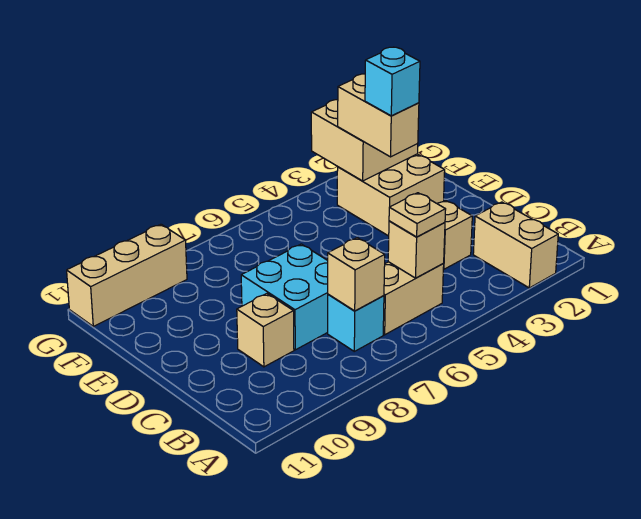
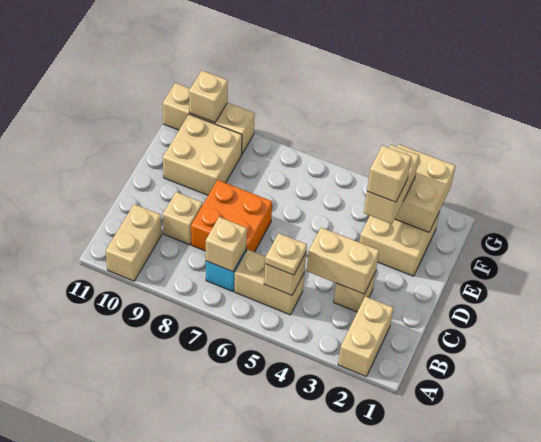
none -> tan 1x2 brick [106,204,162,281]
none -> tan 1x2 brick [307,228,379,294]
cyan 2x2 brick [241,244,328,350] -> orange 2x2 brick [191,180,272,252]
cyan 1x1 brick [365,47,420,116] -> tan 1x1 brick [367,145,411,202]
none -> tan 2x2 brick [163,114,242,195]
none -> tan 1x1 brick [189,71,228,123]

